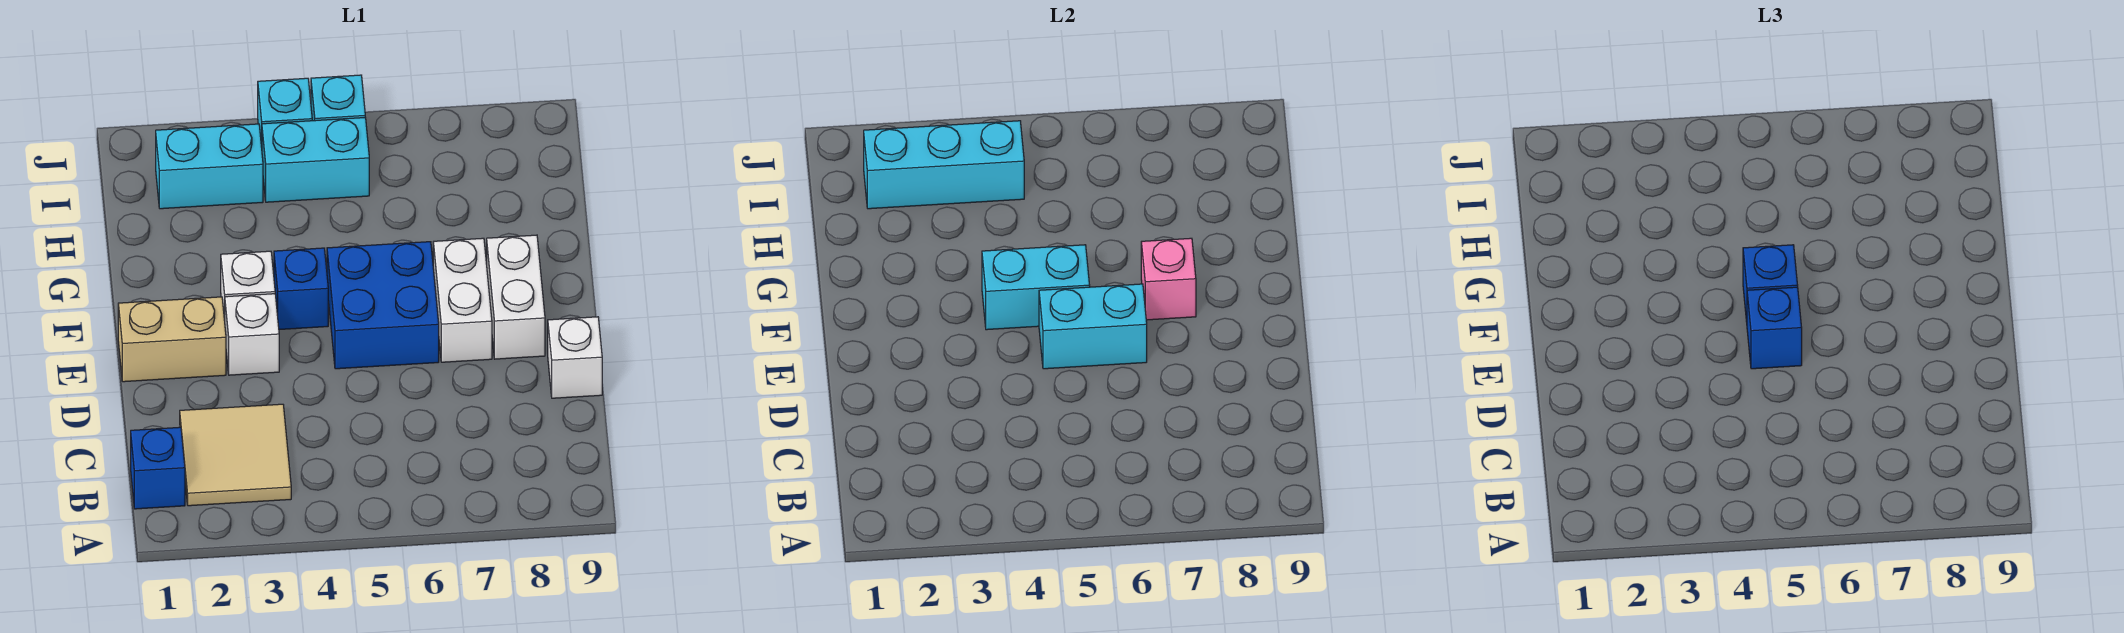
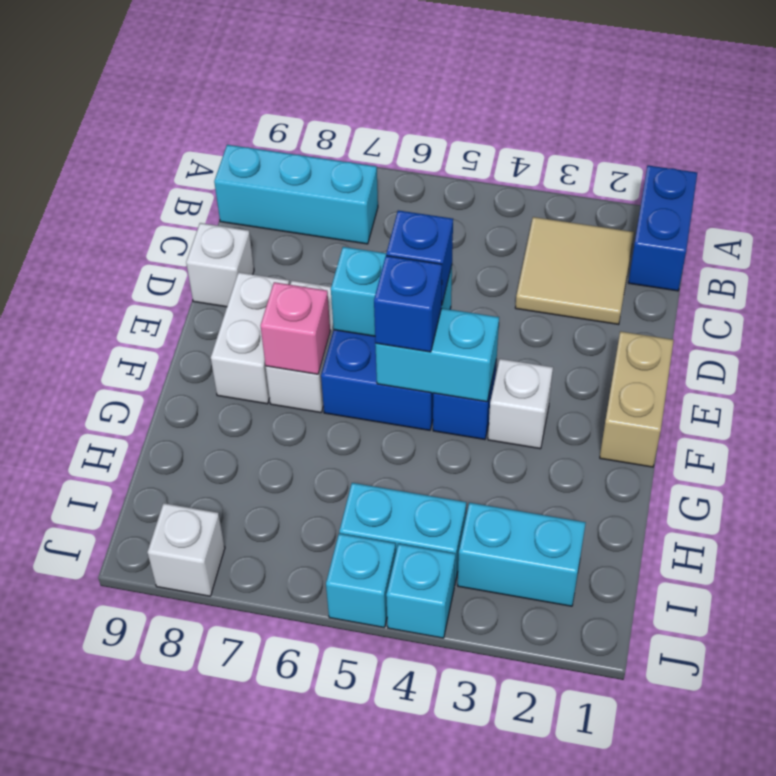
blue 1x1 brick [131,427,185,509] -> blue 1x2 brick [628,166,697,291]
tan 1x2 brick [118,297,226,382] -> tan 1x2 brick turned to [600,331,674,467]
white 1x1 brick [225,294,279,375] -> white 1x1 brick moved to [148,503,225,596]
cyan 1x3 brick [864,121,1024,209] -> cyan 1x3 brick moved to [214,145,378,244]

